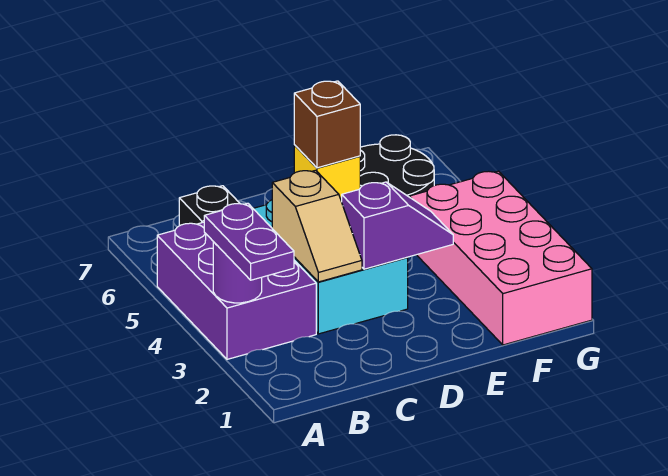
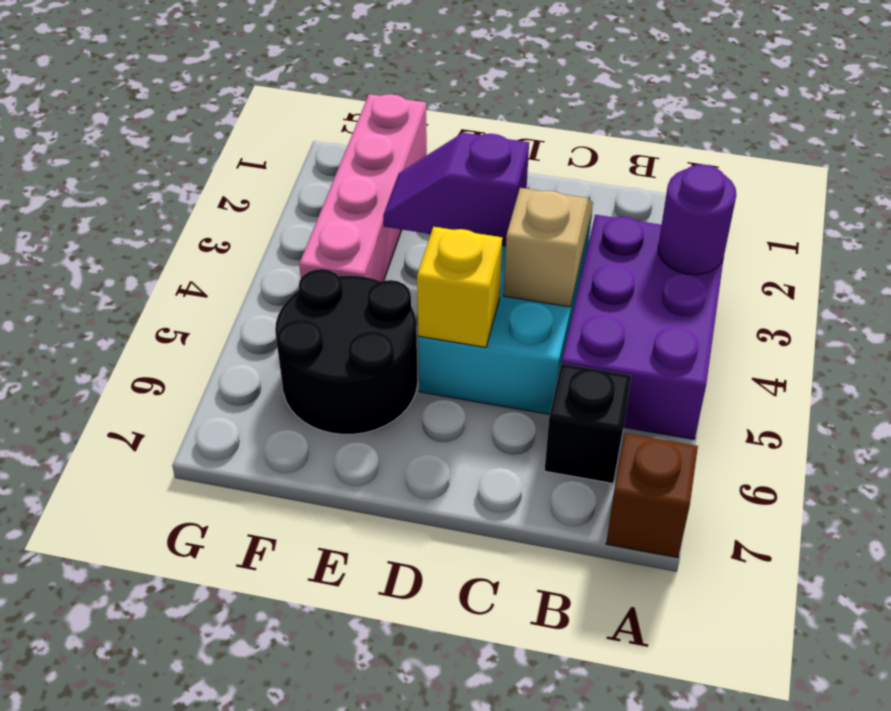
purple 1x2 plate [204,203,294,280] -> none
brown 1x1 brick [294,81,360,168] -> brown 1x1 brick moved to [606,433,698,558]
pink 2x4 brick [409,171,592,345] -> pink 1x4 brick [299,94,427,282]

